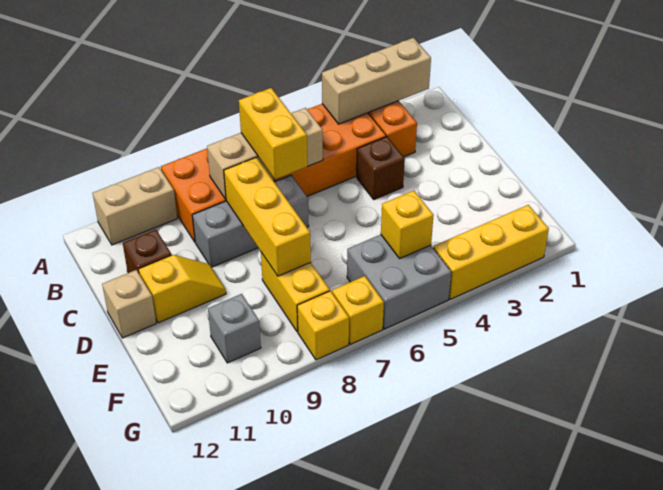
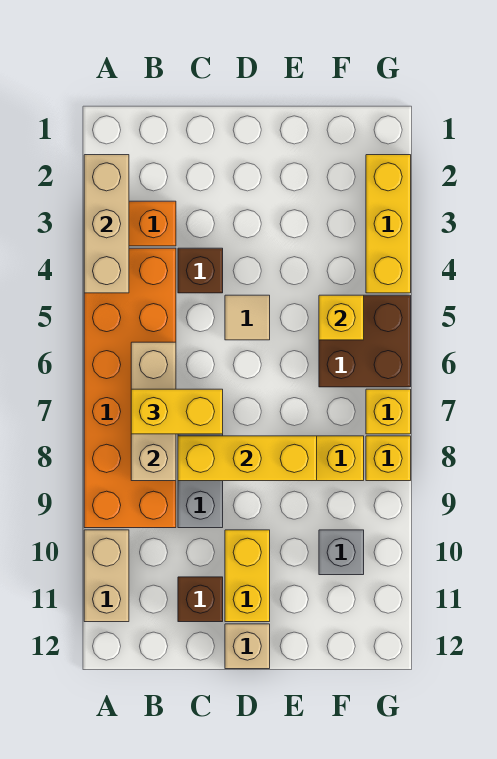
none -> tan 1x1 tile [225,295,270,340]
yellow 1x2 slope [138,255,226,323] -> yellow 1x2 brick [225,530,270,622]
grey 2x2 brick [347,235,452,329] -> brown 2x2 brick [319,295,411,387]

